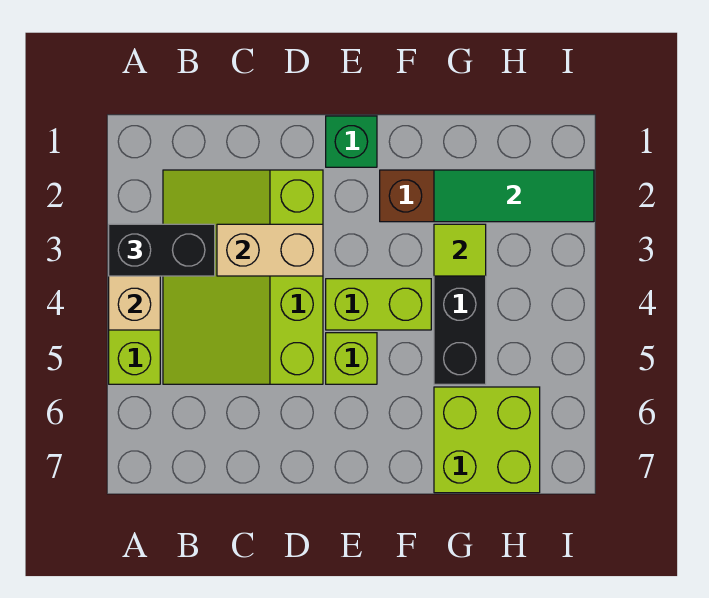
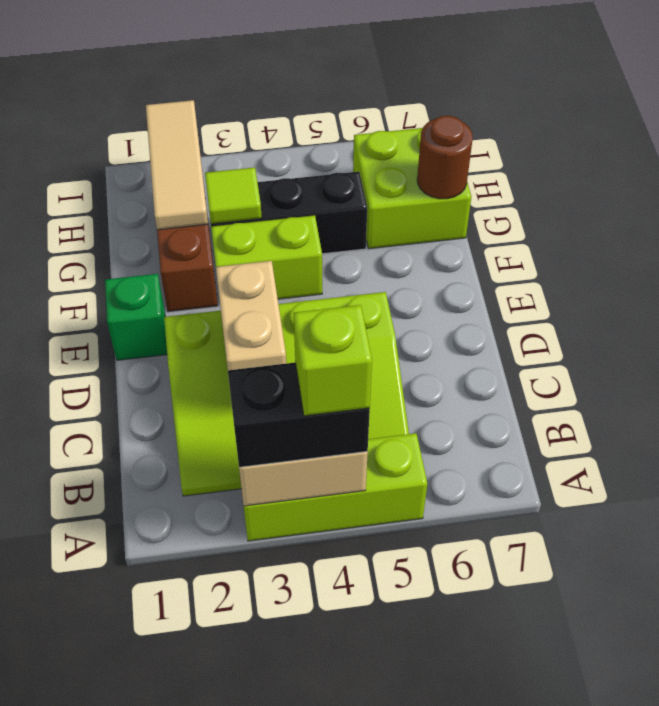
black 1x2 brick [109,224,215,276] -> black 1x2 brick turned to [228,362,370,467]
lime 1x2 brick [326,279,431,330] -> lime 1x2 brick turned to [211,215,322,299]
lime 1x1 brick [326,333,377,384] -> lime 1x1 brick moved to [294,305,372,416]
green 1x3 tile [434,170,594,222] -> tan 1x3 tile [146,100,208,230]
none -> brown 1x1 round brick [417,116,473,199]

